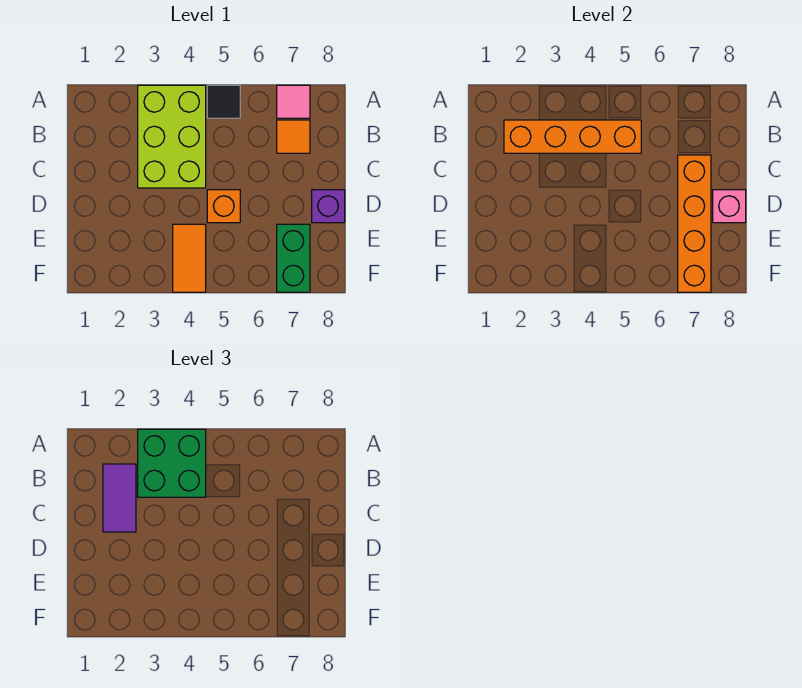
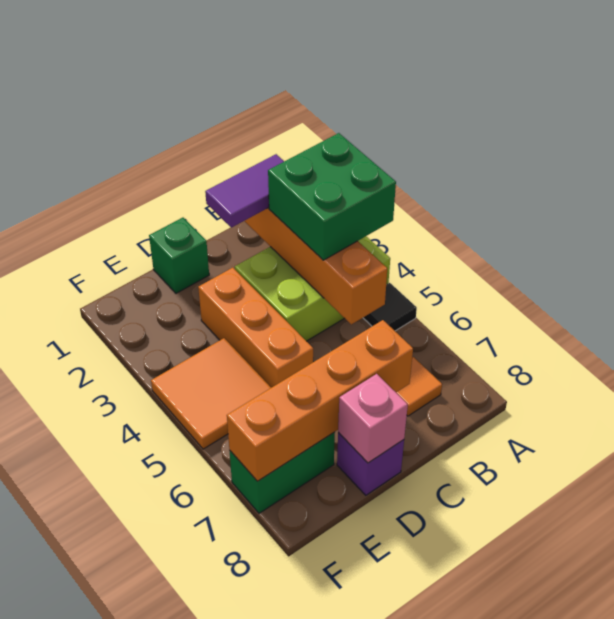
pink 1x1 tile [277,85,310,118] -> none
none -> green 1x1 brick [149,218,209,293]
orange 1x1 brick [207,190,240,223] -> orange 1x3 brick [198,268,313,388]
orange 1x2 tile [173,224,206,292] -> orange 2x2 tile [151,338,271,449]

